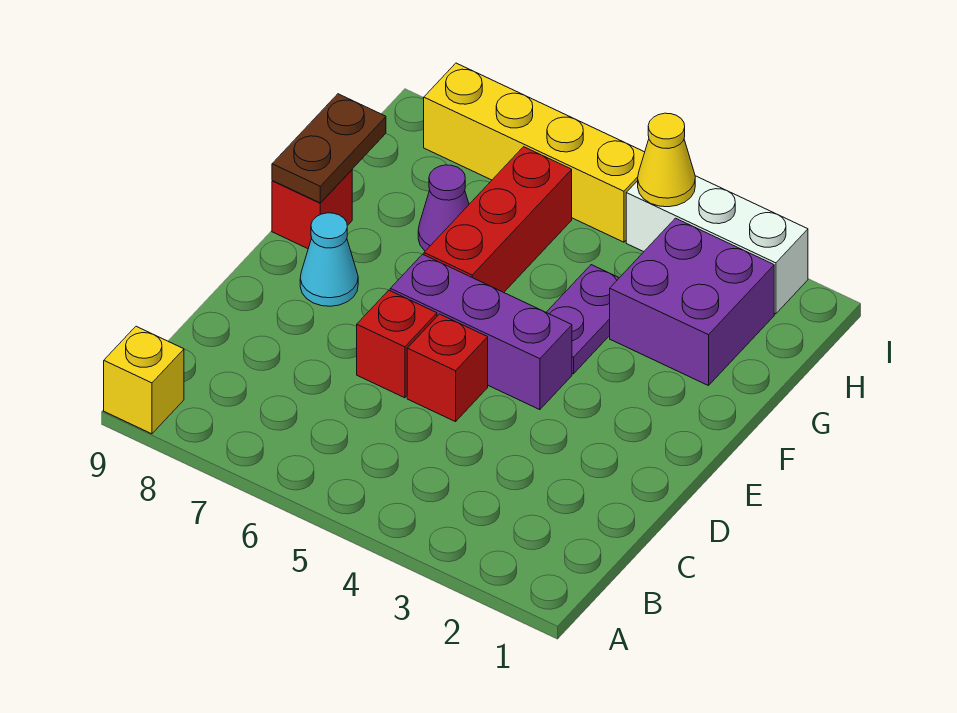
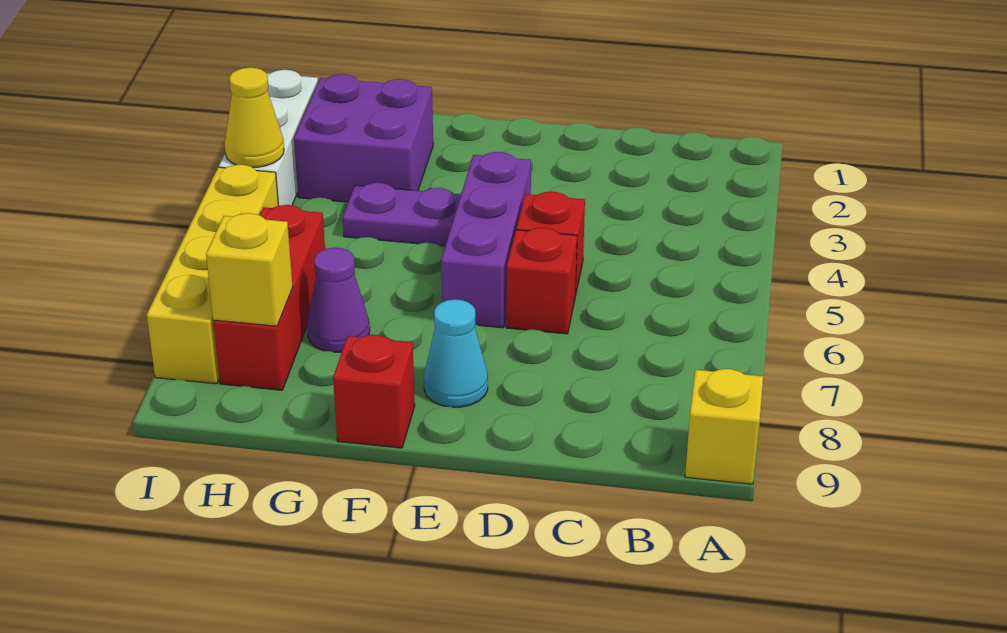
red 1x3 brick [424,147,572,292] -> red 1x3 brick turned to [213,205,325,390]
brown 1x2 plate [272,94,386,203] -> none
none -> yellow 1x1 brick [206,213,293,326]

